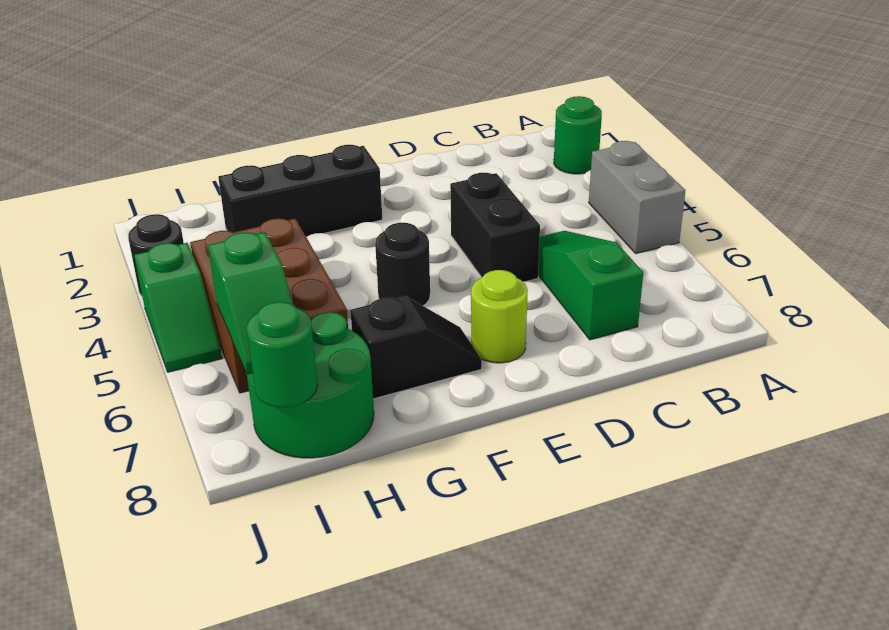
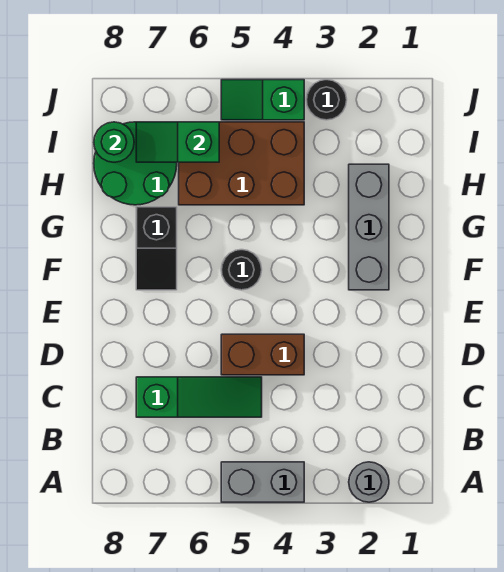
green 1x1 round brick [554,96,602,174] -> grey 1x1 round brick [349,462,389,502]
black 1x2 brick [450,173,540,282] -> brown 1x2 brick [221,334,304,375]
lime 1x1 round brick [471,270,528,363] -> none
black 1x3 brick [218,145,382,237] -> grey 1x3 brick [349,164,389,290]

